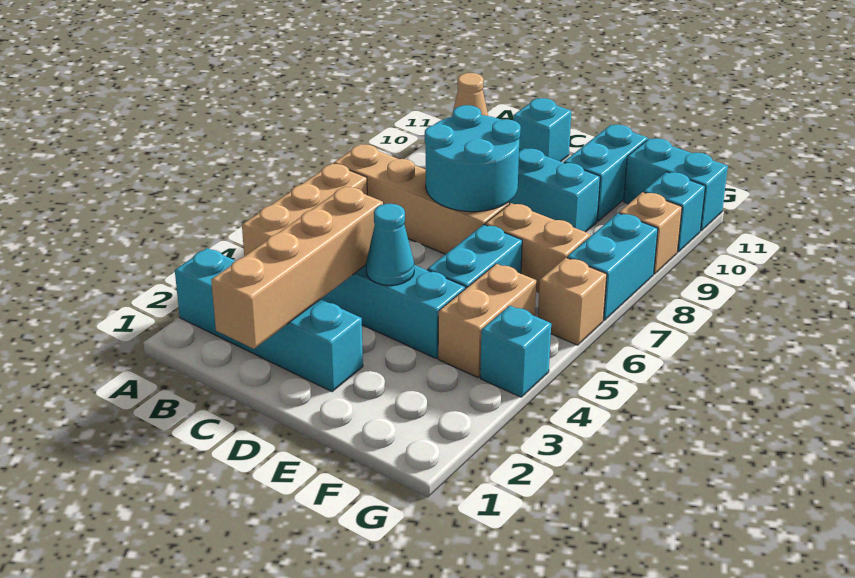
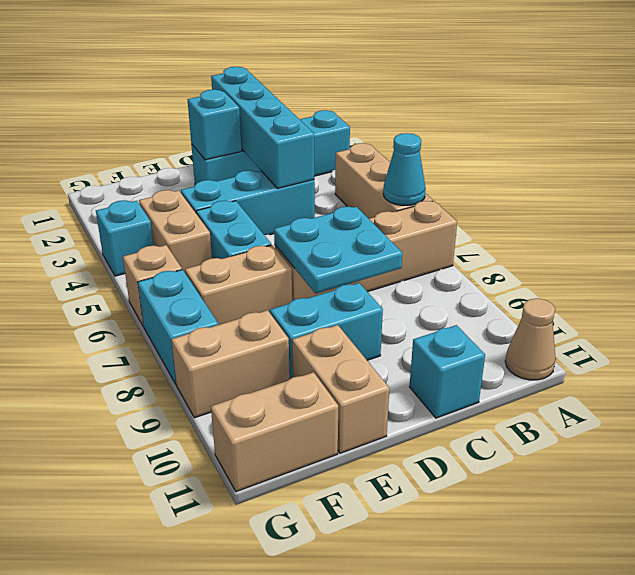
tan 1x4 brick [211,186,383,349] -> cyan 1x4 brick [211,67,314,189]
cyan 2x2 round brick [425,105,521,212] -> cyan 2x2 plate [274,207,402,294]
cyan 1x1 cone [366,204,414,285] -> cyan 1x1 cone moved to [383,133,426,205]
cyan 1x2 brick [564,125,648,221] -> tan 1x2 brick [292,325,389,453]
cyan 1x2 brick [624,138,728,231] -> tan 1x2 brick [211,372,338,492]
tan 1x1 brick [619,192,682,274] -> tan 1x2 brick [171,310,290,418]
cyan 1x1 brick [644,172,705,252] -> cyan 1x1 brick moved to [188,90,242,160]

